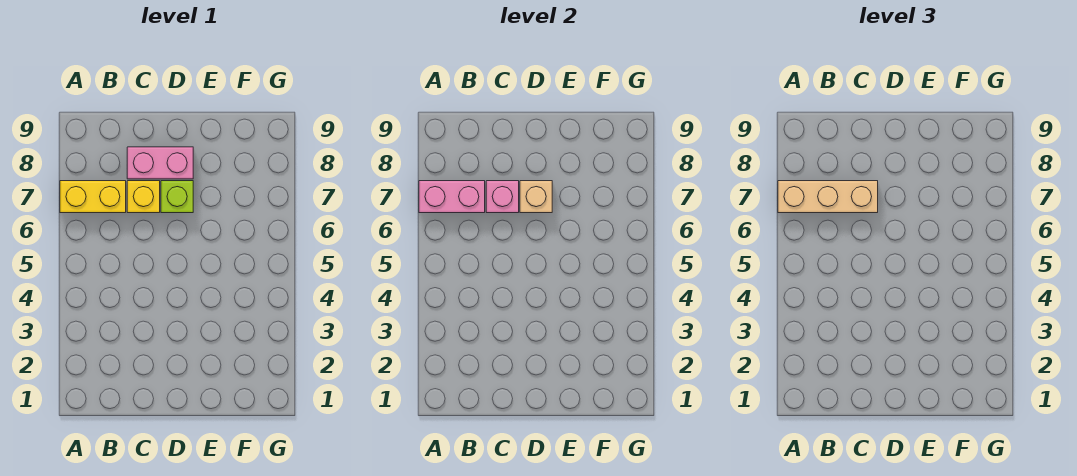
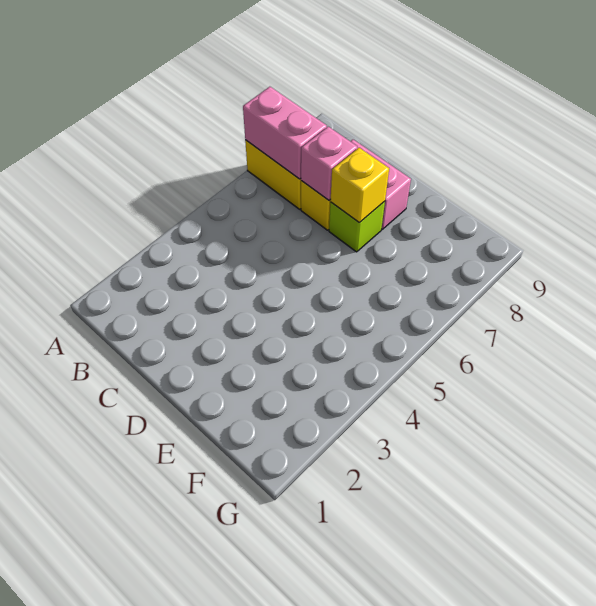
tan 1x3 brick [778,181,878,213] -> none
tan 1x1 brick [520,181,552,213] -> yellow 1x1 brick [330,148,389,223]

